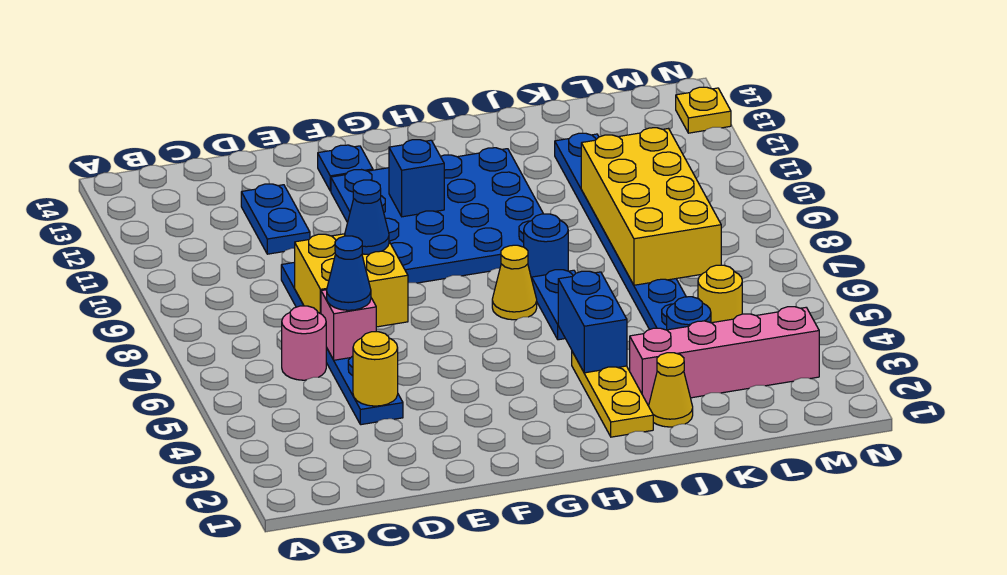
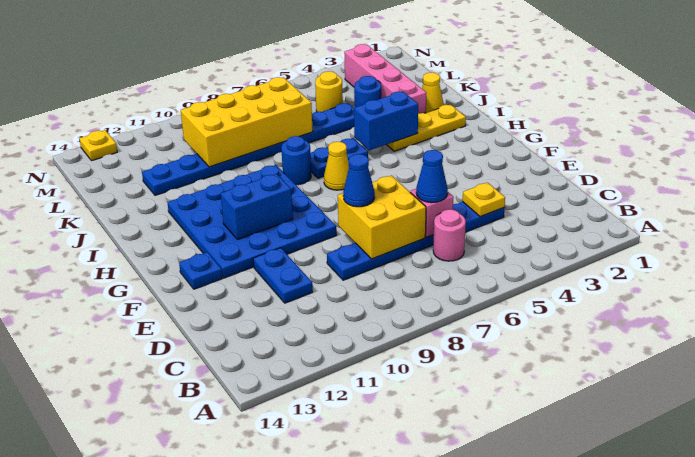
yellow 1x1 round brick [353,332,398,406] -> yellow 1x1 plate [463,183,505,217]
blue 1x2 plate [241,184,310,254] -> blue 1x2 plate turned to [253,248,313,303]
blue 1x1 brick [389,140,444,217] -> blue 1x2 brick [221,174,293,239]

